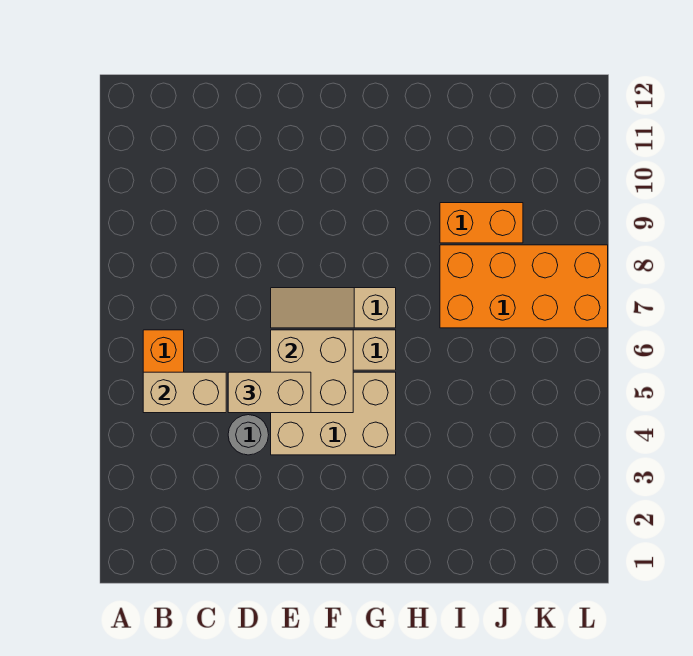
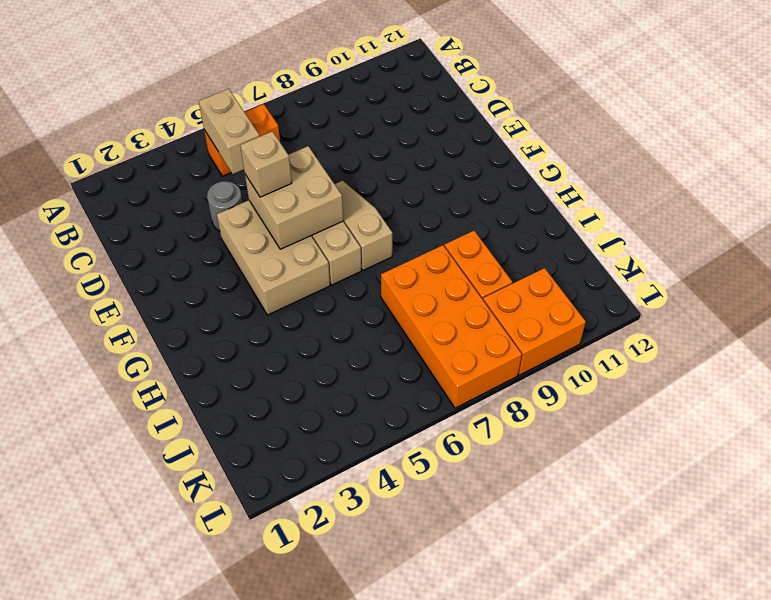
tan 1x2 brick [228,372,311,413] -> tan 1x1 brick [240,131,292,197]
none -> orange 2x2 brick [483,268,586,375]

